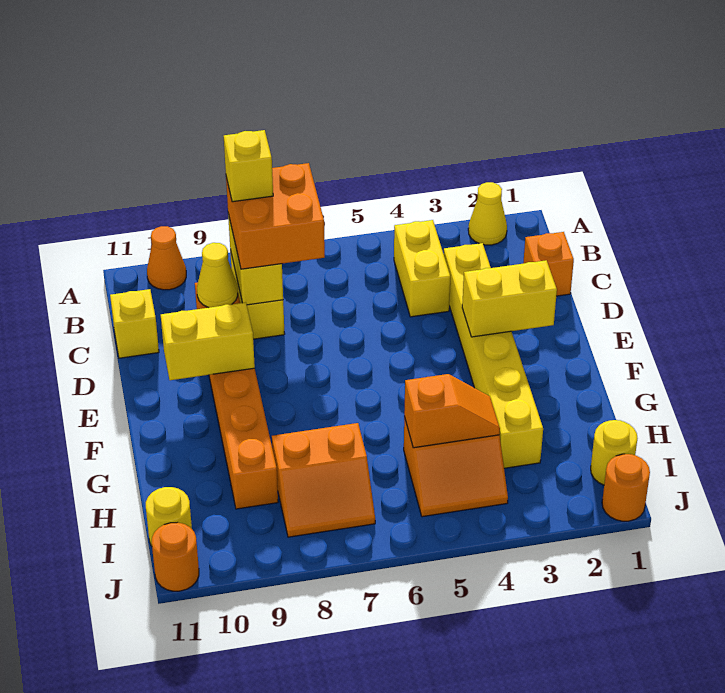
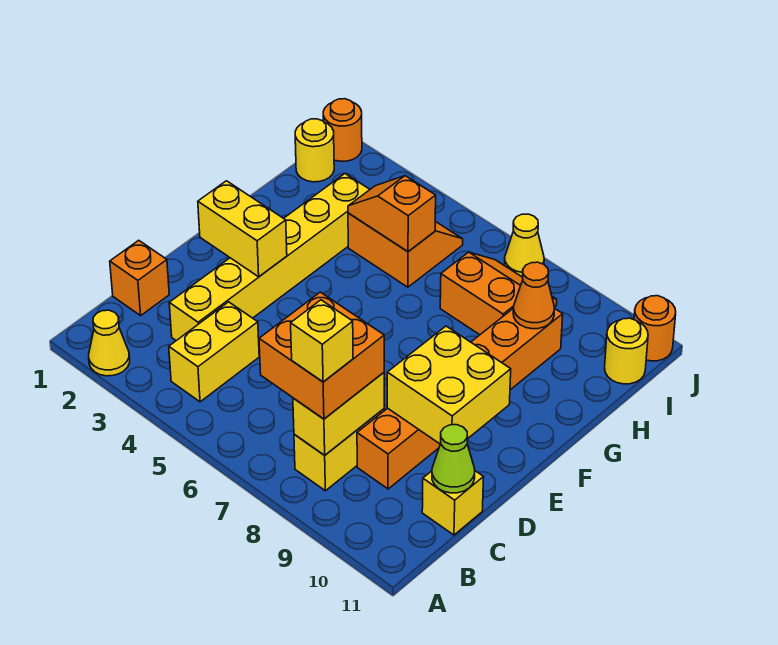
orange 1x1 cone [147,226,186,290] -> orange 1x1 cone moved to [513,262,554,329]
yellow 1x1 cone [197,243,238,308] -> yellow 1x1 cone moved to [505,214,544,277]
none -> lime 1x1 cone [432,425,475,493]
yellow 1x2 brick [161,302,255,380] -> yellow 2x2 brick [387,326,511,444]

